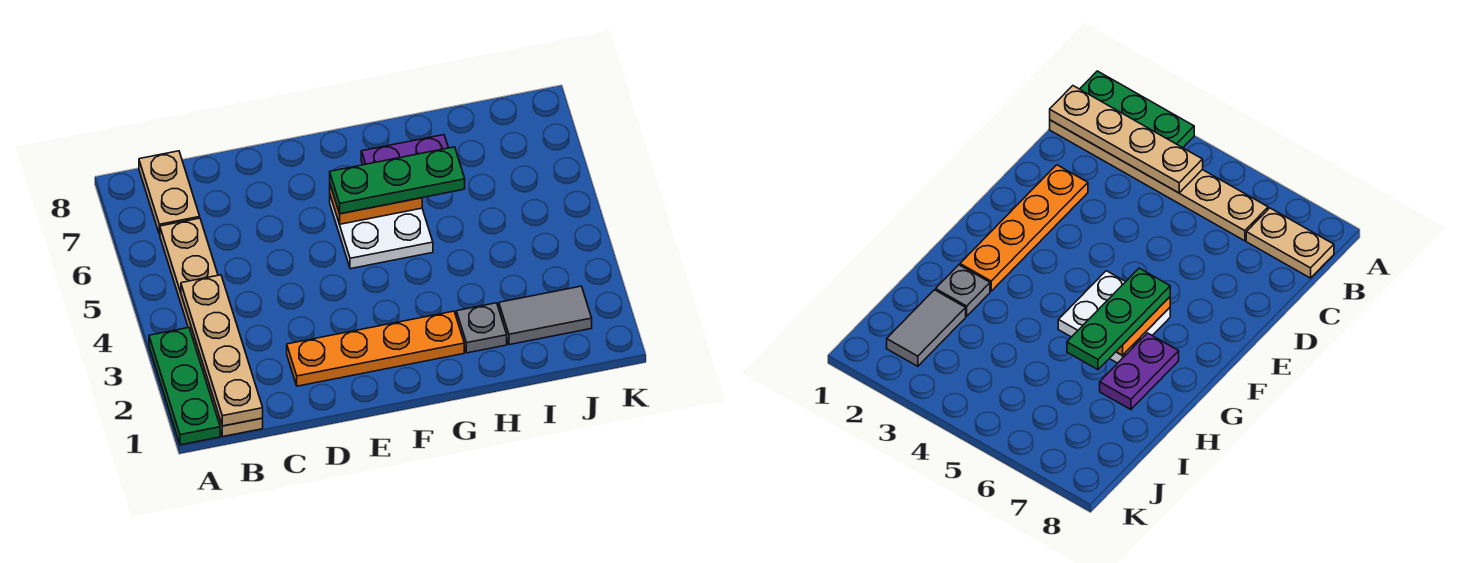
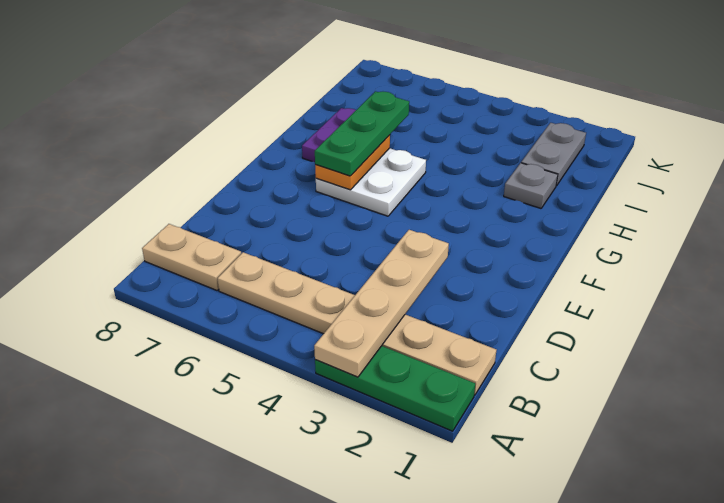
tan 1x4 plate [181,275,263,426] -> tan 1x4 plate turned to [314,230,449,377]
orange 1x4 plate [287,311,464,386] -> none
grey 1x2 tile [499,286,592,345] -> grey 1x2 plate [521,123,586,186]

